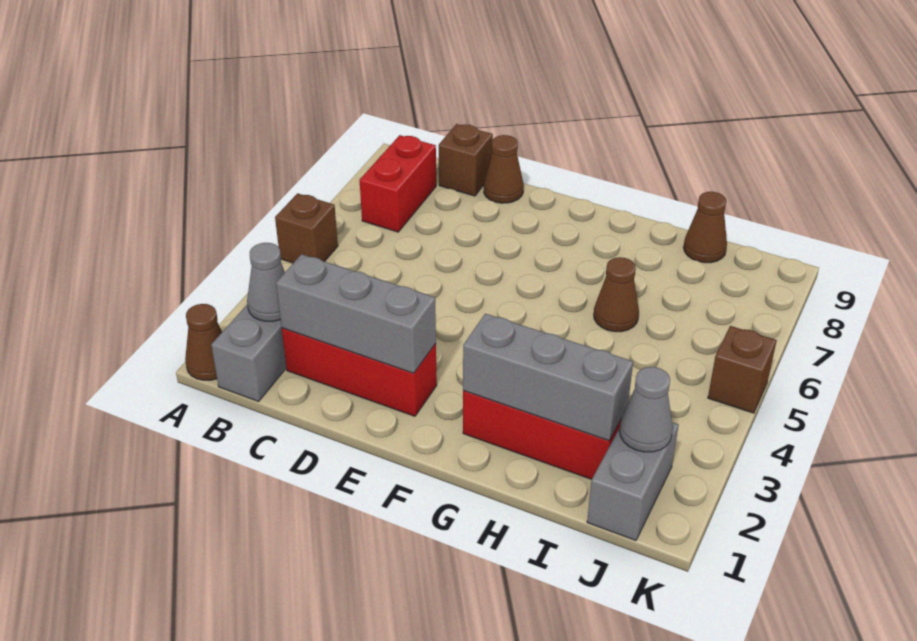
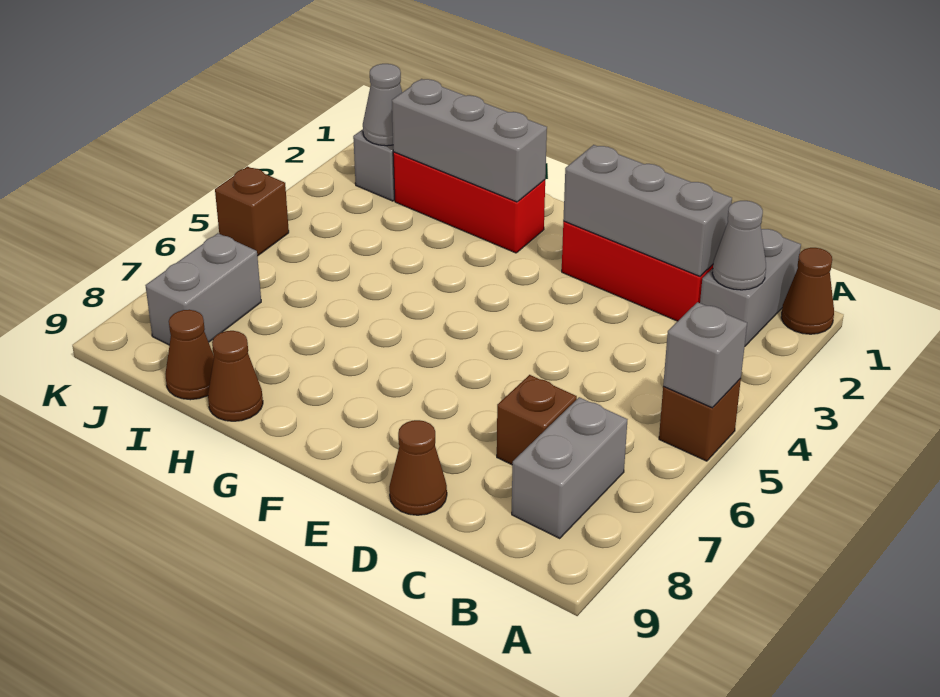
none -> grey 1x1 brick [663,302,747,408]
red 1x2 brick [360,135,436,232] -> grey 1x2 brick [512,397,627,538]
brown 1x1 brick [439,124,493,196] -> brown 1x1 brick moved to [497,375,577,465]
brown 1x1 cone [594,257,639,332] -> brown 1x1 cone moved to [208,331,263,421]
none -> grey 1x2 brick [145,233,261,345]

